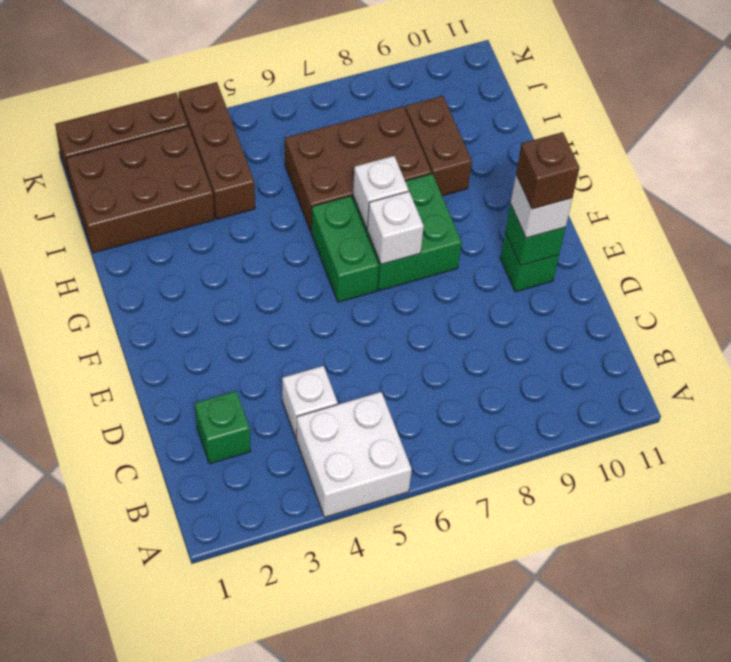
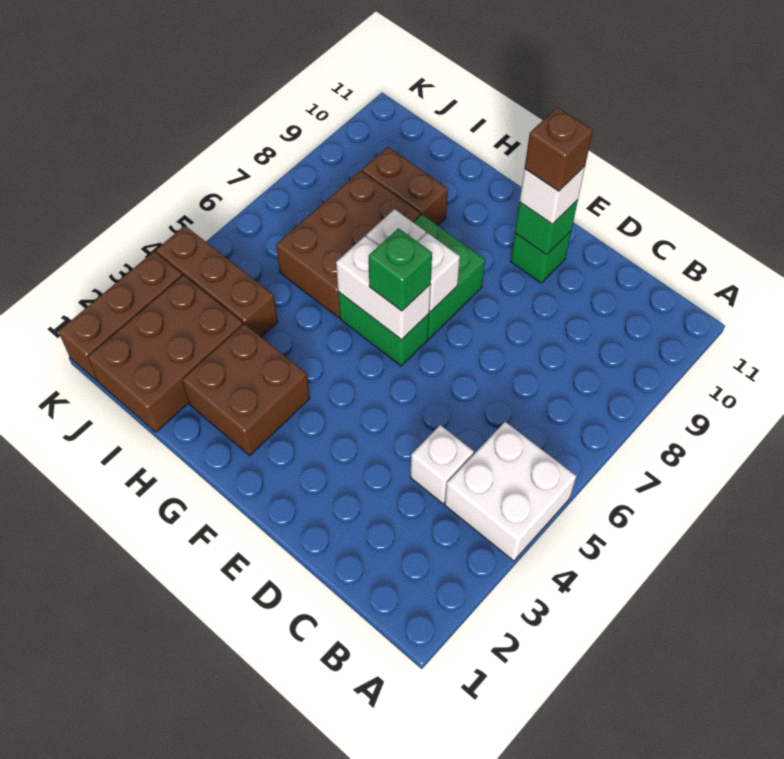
green 1x1 brick [195,391,251,464] -> green 1x1 brick moved to [369,228,432,311]
none -> white 1x2 brick [336,236,431,340]
none -> brown 2x2 brick [182,324,310,455]

